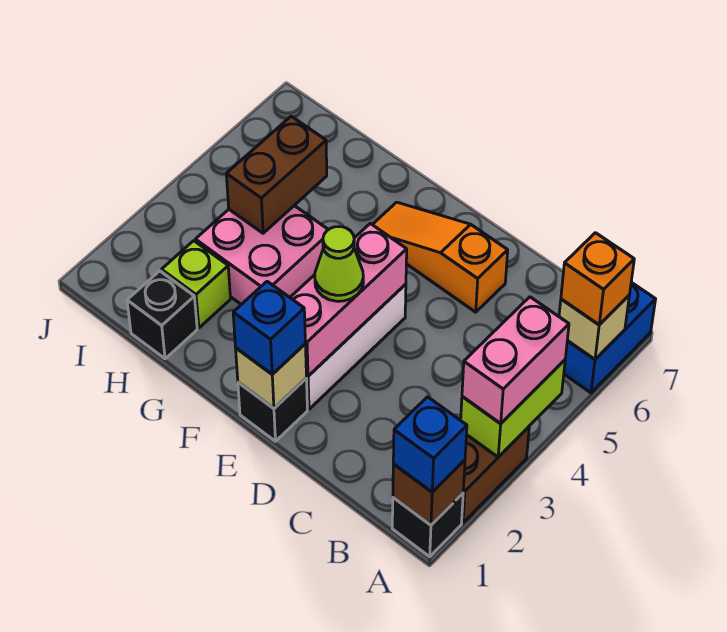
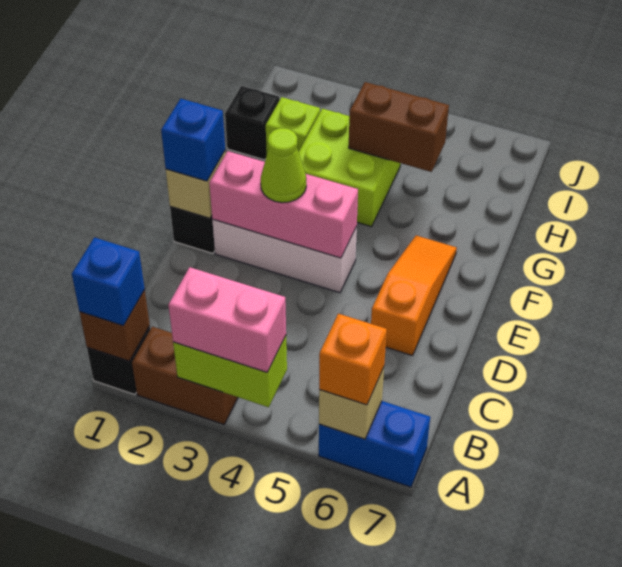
pink 2x2 brick [195,206,328,304] -> lime 2x2 brick [299,108,401,227]

